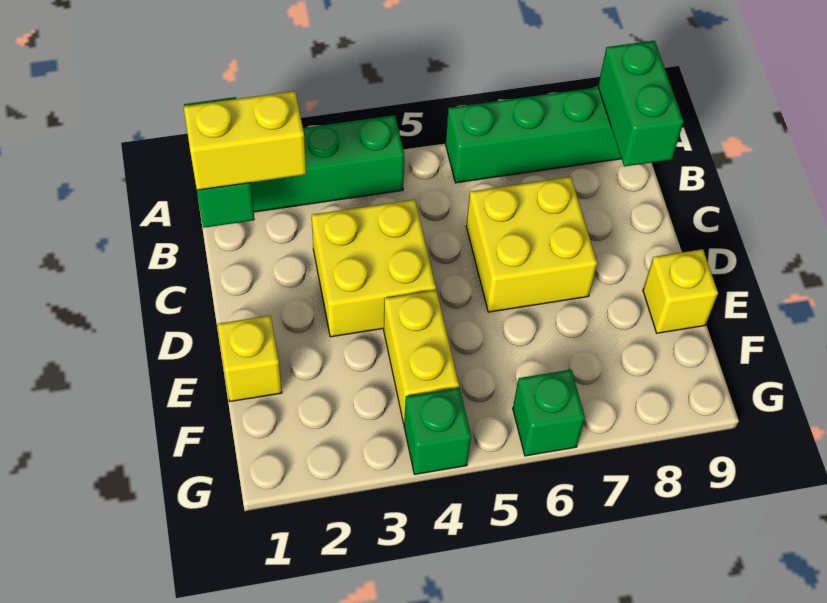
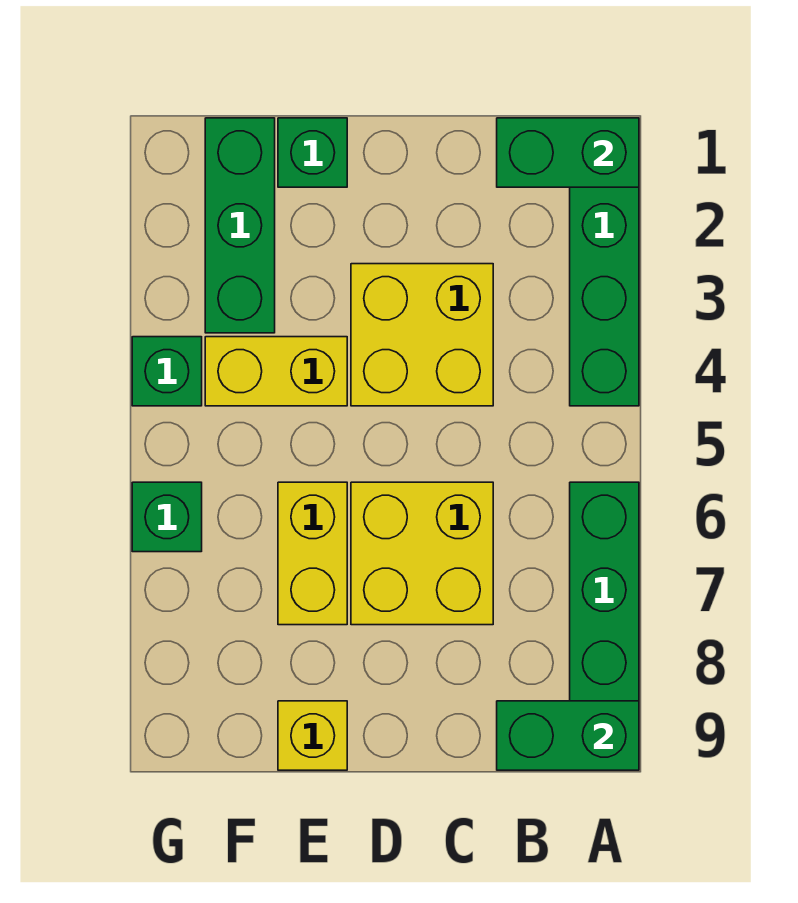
yellow 1x2 brick [184,91,306,190] -> yellow 1x2 brick moved to [278,482,347,625]
yellow 1x1 brick [217,316,282,401] -> green 1x1 brick [278,118,347,187]
none -> green 1x3 brick [205,118,275,333]

